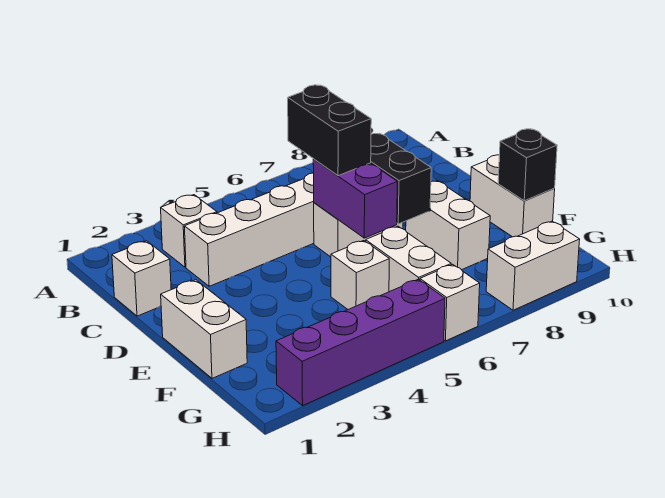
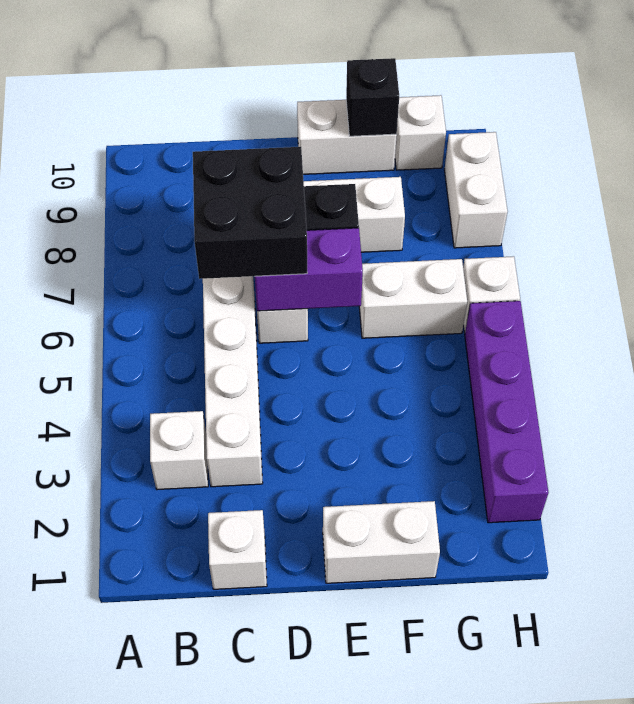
black 1x2 brick [288,85,371,176] -> black 2x2 brick [193,147,307,279]
white 1x1 brick [331,241,389,309] -> white 1x1 brick moved to [395,95,446,170]

